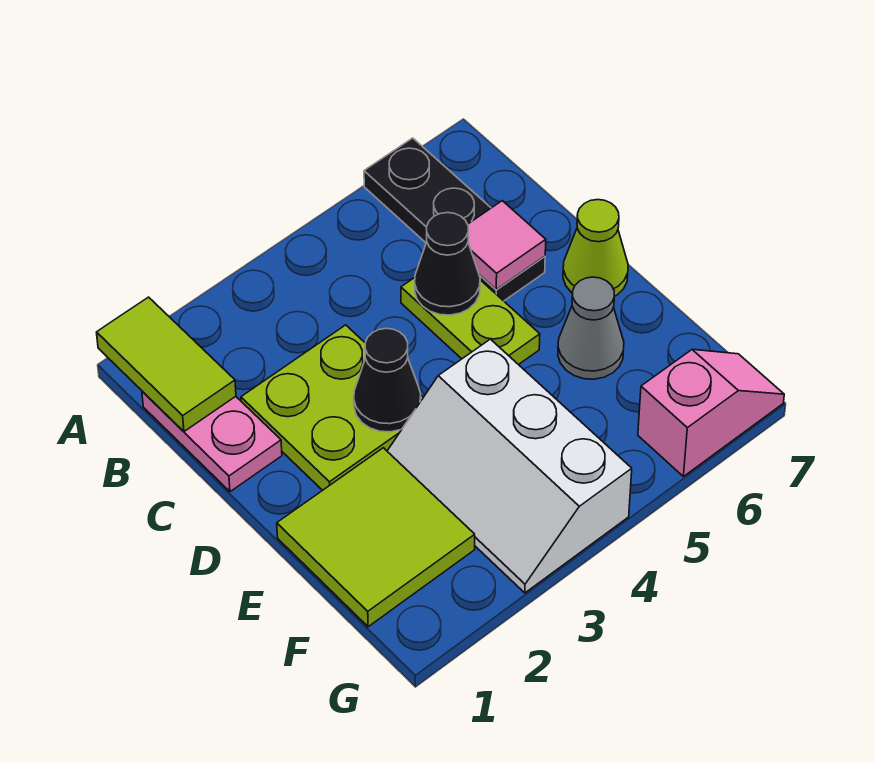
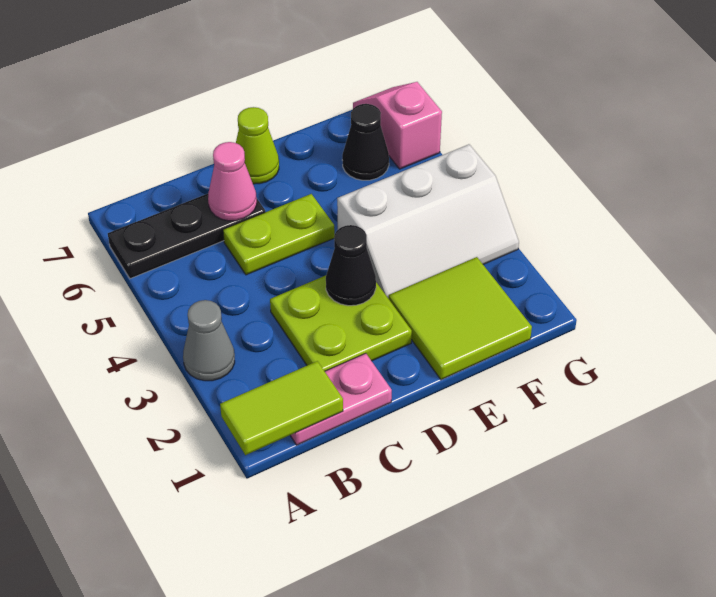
black 1x1 cone [415,213,480,315] -> black 1x1 cone moved to [342,104,389,180]
pink 1x1 tile [468,201,546,289] -> pink 1x1 cone [208,142,257,221]
grey 1x1 cone [558,277,624,379] -> grey 1x1 cone moved to [183,300,235,381]

